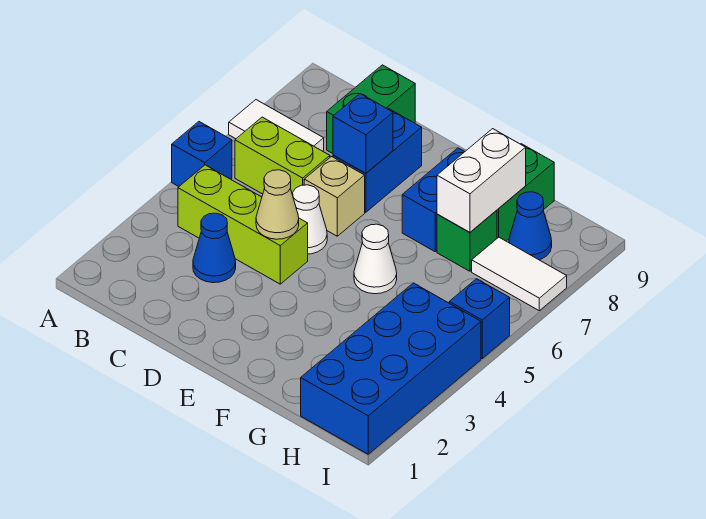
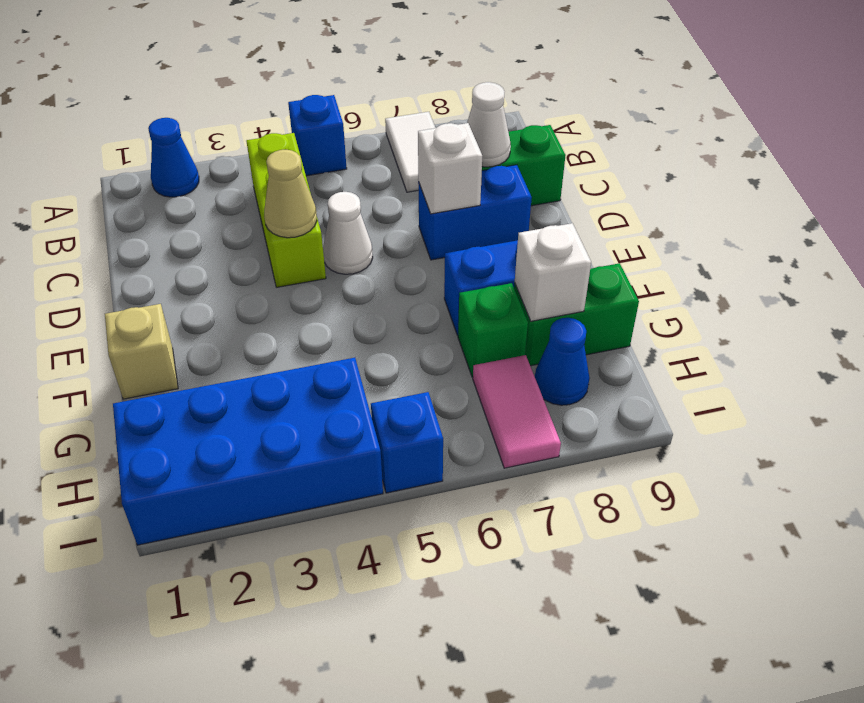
lime 1x2 brick [235,117,330,195] -> none
blue 1x1 cone [193,213,236,283] -> blue 1x1 cone moved to [148,118,199,197]
tan 1x1 brick [304,157,365,236] -> tan 1x1 brick moved to [105,304,178,399]
blue 1x1 brick [333,94,393,173] -> white 1x1 brick [418,123,482,214]
white 1x1 cone [354,224,397,294] -> white 1x1 cone moved to [467,82,511,167]
white 1x2 brick [437,129,526,232] -> white 1x1 brick [515,223,591,321]
white 1x2 tile [472,237,567,311] -> pink 1x2 tile [473,355,561,468]

